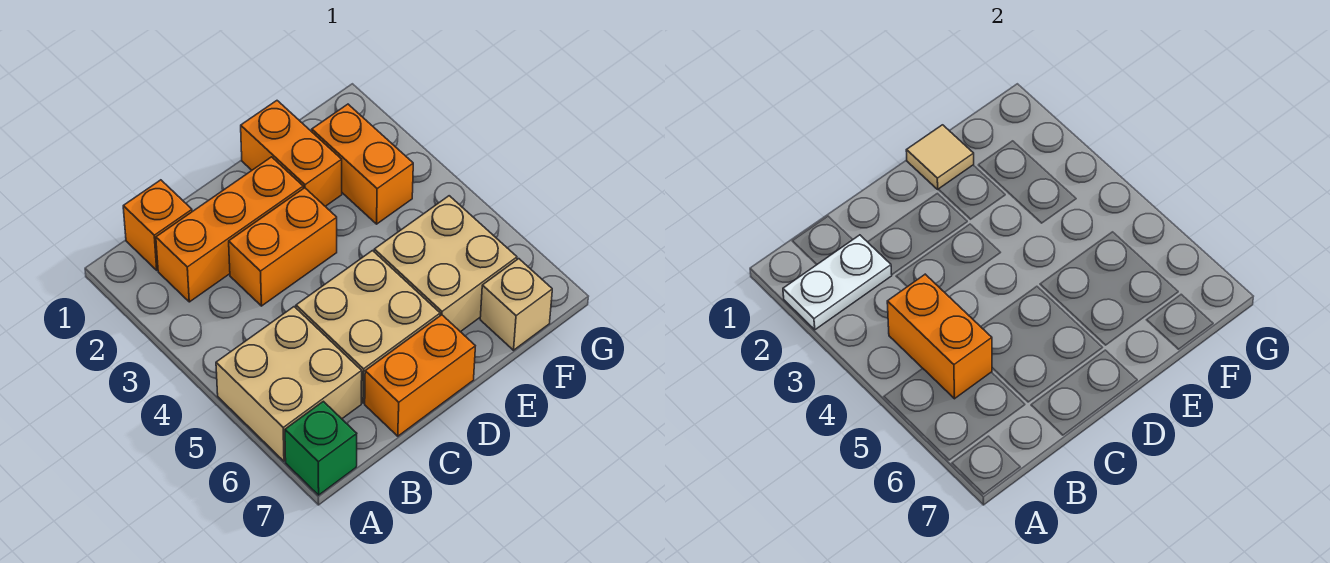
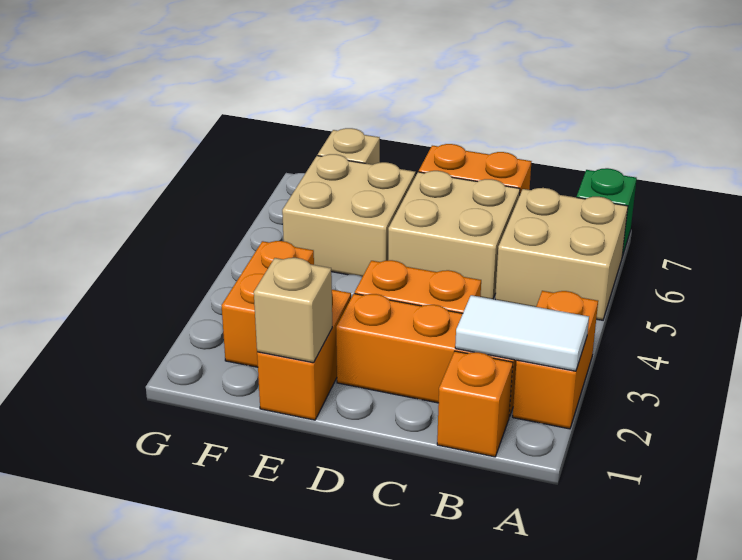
white 1x2 plate [783,235,892,330] -> white 1x2 tile [455,295,589,371]
orange 1x2 brick [887,274,992,399] -> orange 1x2 brick moved to [513,291,598,429]
tan 1x1 tile [906,125,974,189] -> tan 1x1 brick [254,258,332,363]

